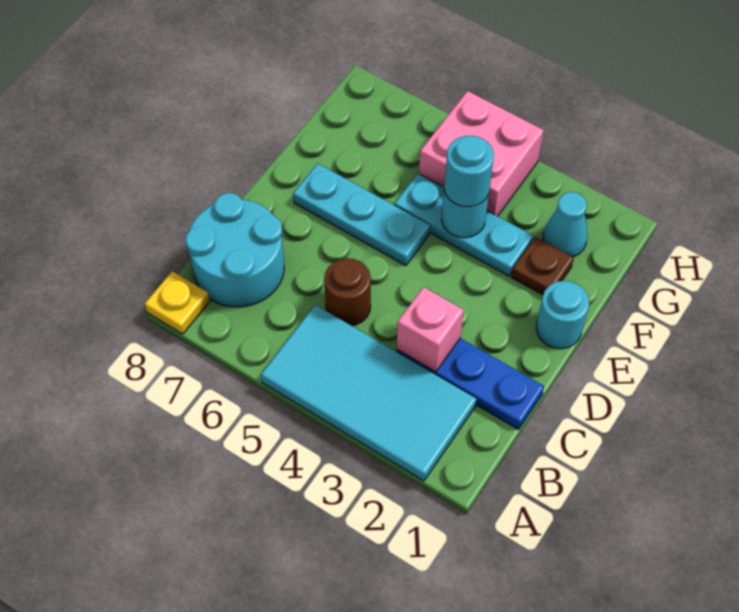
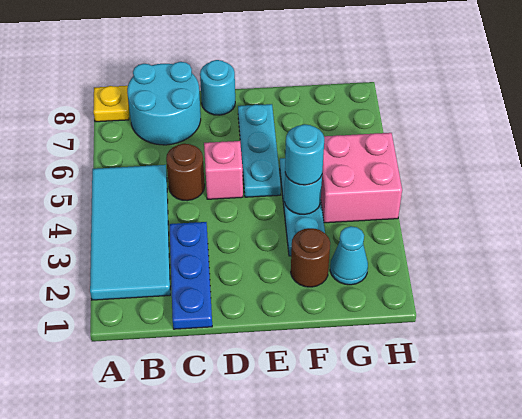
pink 1x1 brick [397,287,464,372] -> pink 1x1 brick moved to [204,141,243,199]
cyan 1x1 round brick [536,281,589,349] -> cyan 1x1 round brick moved to [200,60,235,115]
brown 1x1 plate [511,237,574,295] -> brown 1x1 round brick [291,228,330,287]

